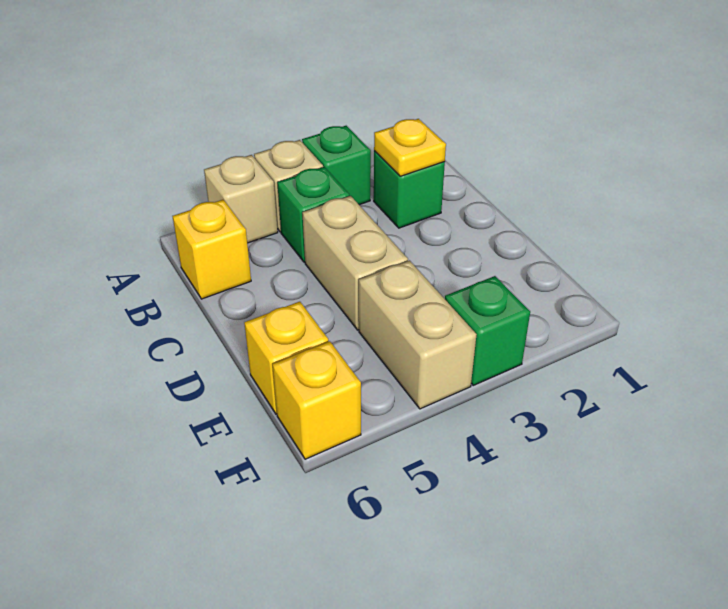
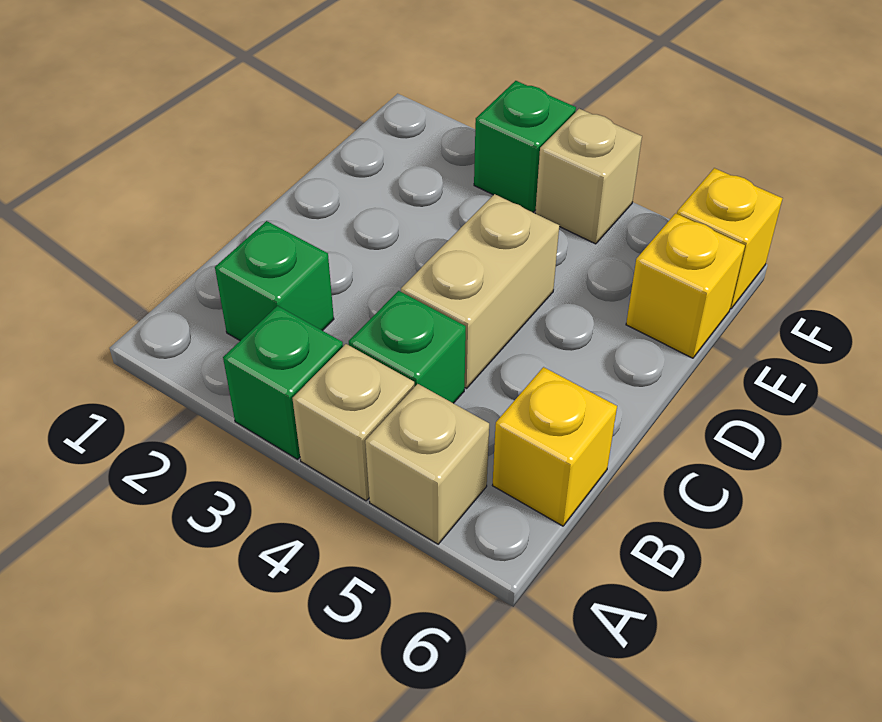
yellow 1x1 plate [374,119,446,176] -> none
tan 1x2 brick [359,260,477,409] -> tan 1x1 brick [535,109,642,244]

